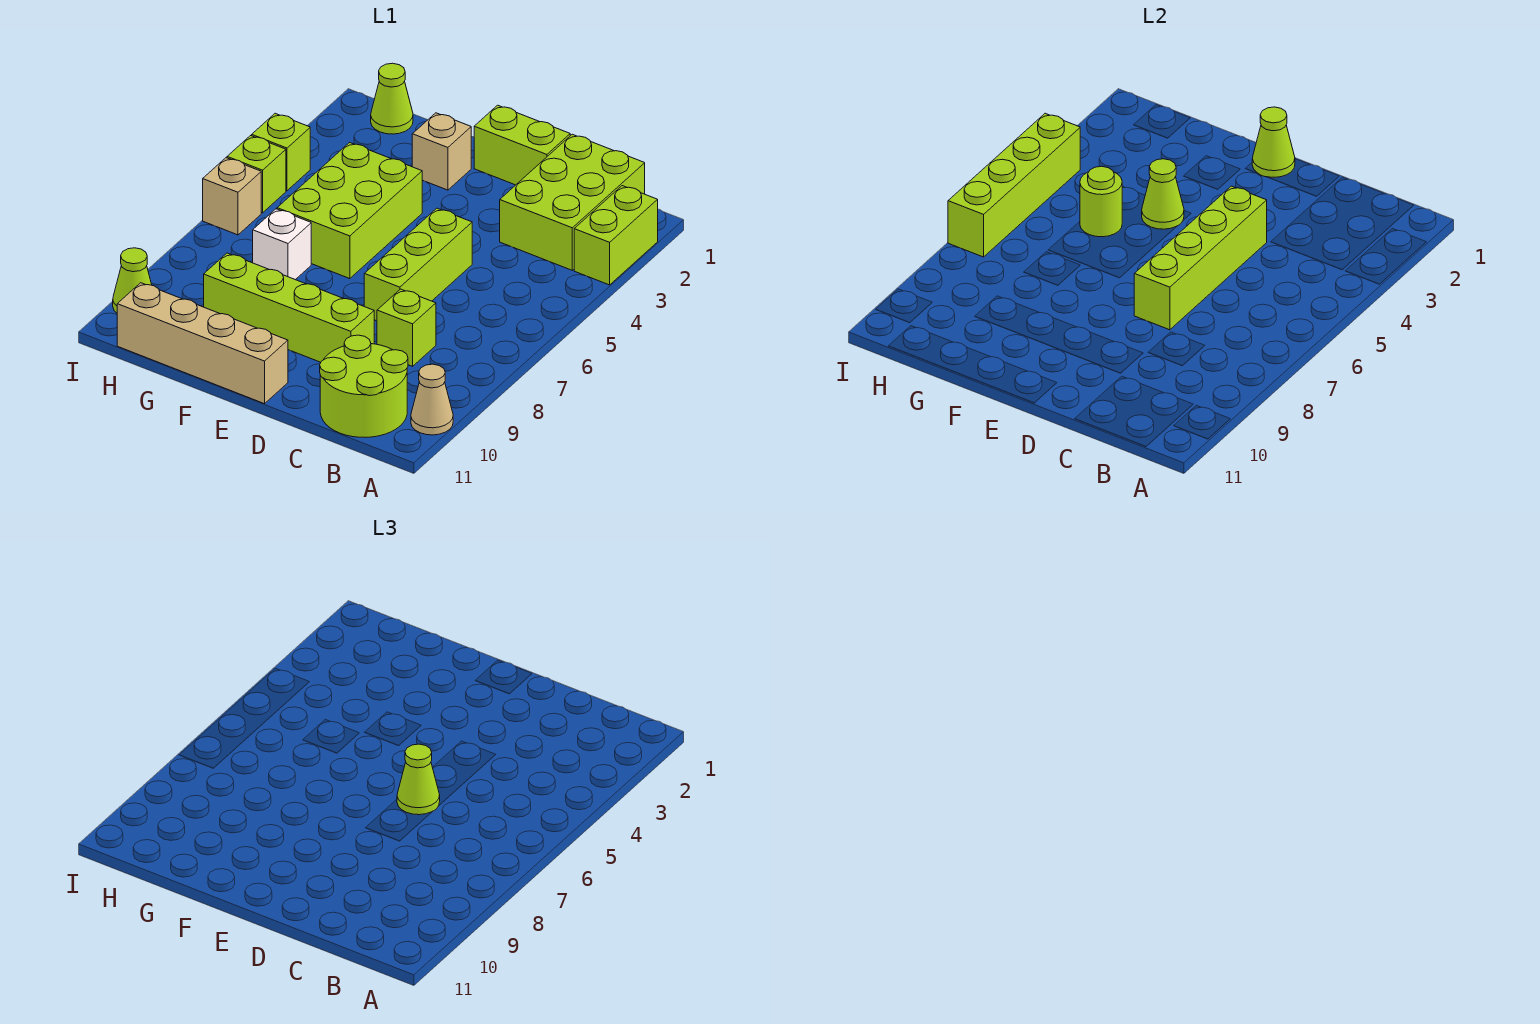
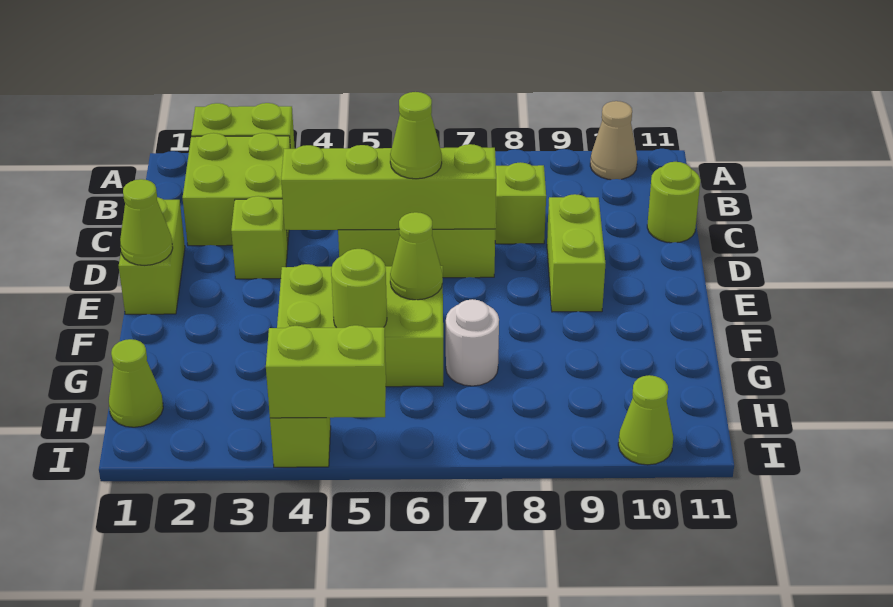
lime 2x3 brick [500,134,645,270] -> lime 2x2 brick [183,133,290,246]
lime 2x2 round brick [320,335,408,438] -> lime 1x1 round brick [647,162,700,243]
lime 1x4 brick [204,253,374,362] -> lime 1x2 brick [547,194,605,312]
tan 1x4 brick [117,283,288,404] -> none
tan 1x1 brick [412,113,471,190] -> none
lime 1x1 cone [1142,159,1184,229] -> lime 1x1 cone moved to [390,212,443,300]
white 1x1 brick [253,209,311,280] -> white 1x1 round brick [446,299,499,386]
lime 1x4 brick [948,113,1080,257] -> lime 1x2 brick [266,325,386,418]
lime 1x1 brick [227,136,286,213] -> lime 1x1 brick moved to [231,196,288,279]
tan 1x1 brick [203,158,261,235] -> none

